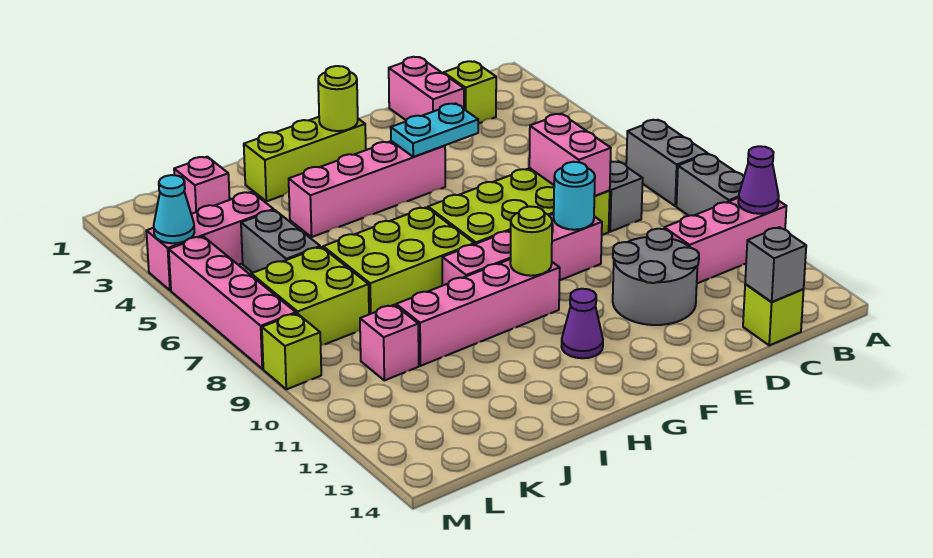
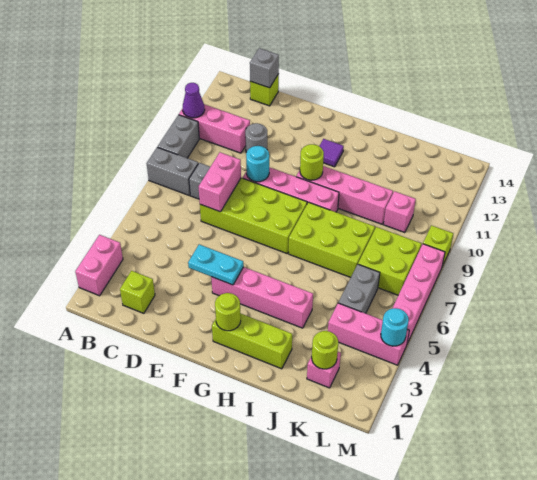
grey 1x2 brick [626,120,707,206] -> grey 1x2 brick turned to [147,147,198,195]
pink 1x2 brick [389,57,464,120] -> pink 1x2 brick moved to [75,235,123,296]
grey 2x2 round brick [613,229,699,325] -> grey 1x1 round brick [245,123,267,152]
purple 1x1 cone [562,289,603,358] -> purple 1x1 tile [319,139,344,167]
none -> lime 1x1 round brick [312,331,338,369]
cyan 1x1 cone [154,175,194,243] -> cyan 1x1 round brick [381,308,409,346]

